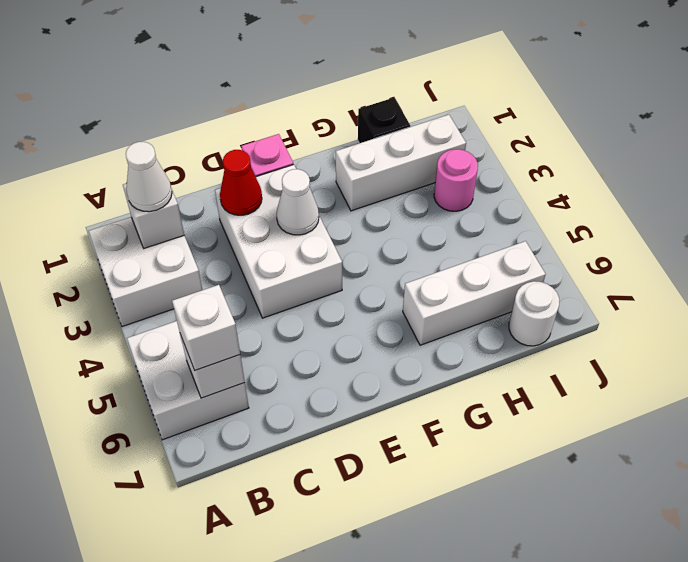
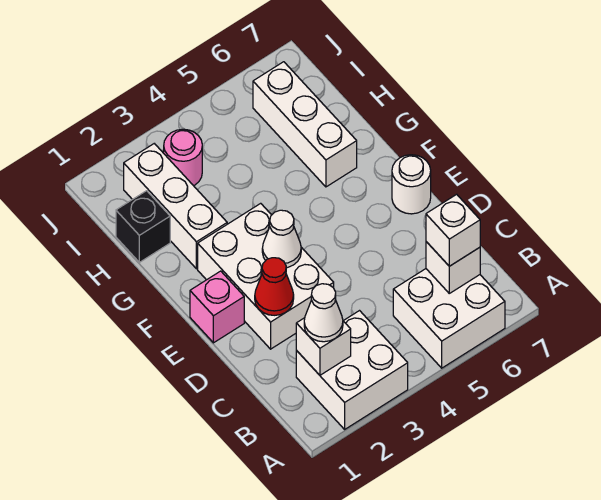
white 2x3 brick [215,165,342,318] -> white 2x3 brick turned to [198,203,334,349]
white 1x1 round brick [509,281,559,346] -> white 1x1 round brick moved to [392,155,431,214]

